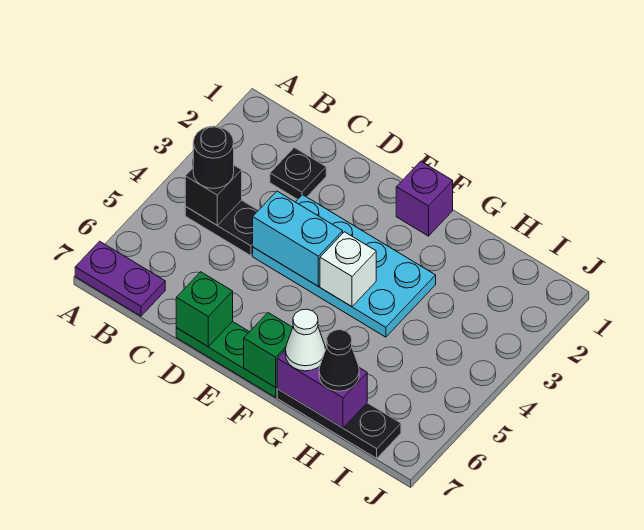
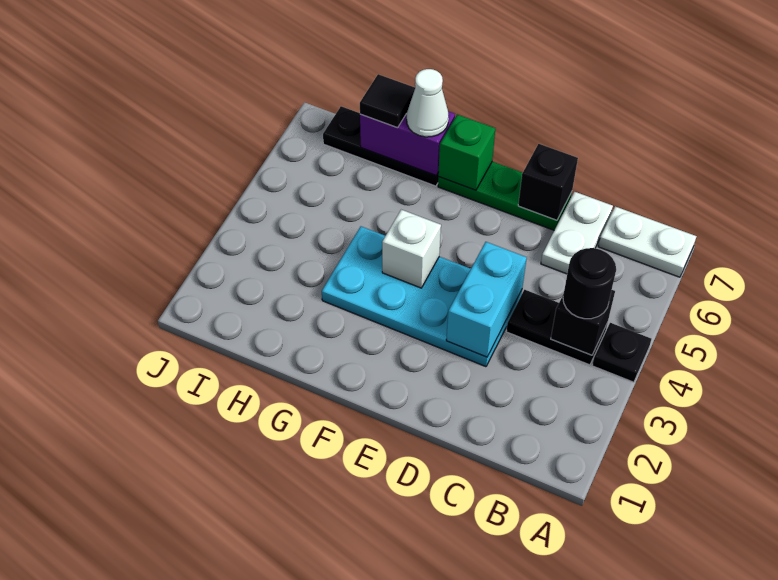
purple 1x2 plate [75,241,165,316] -> white 1x2 plate [598,206,697,277]
black 1x1 plate [270,148,326,199] -> black 1x1 plate moved to [592,323,651,382]
none -> white 1x2 plate [541,192,613,274]
cyan 1x2 brick [253,191,343,286] -> cyan 1x2 brick turned to [446,242,527,357]
green 1x1 brick [176,272,233,346] -> black 1x1 brick [518,144,578,220]
purple 1x1 brick [396,161,453,236] -> none
black 1x1 cone [319,330,359,391] -> black 1x1 tile [360,74,415,128]

